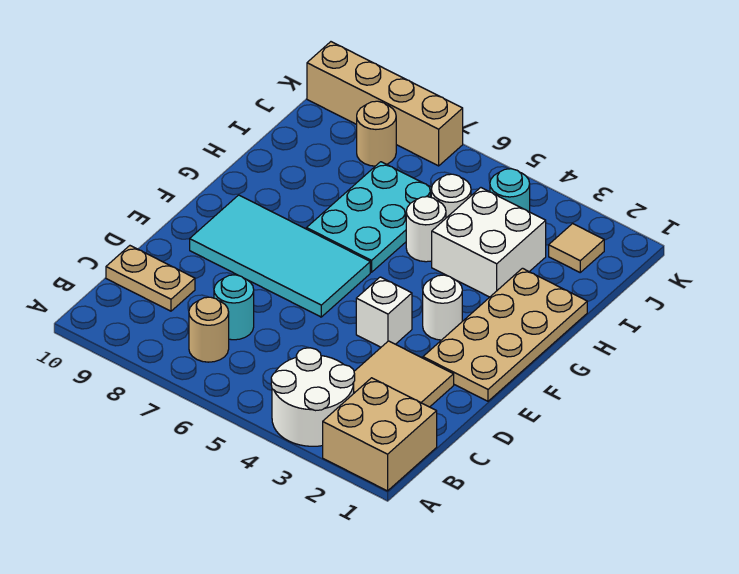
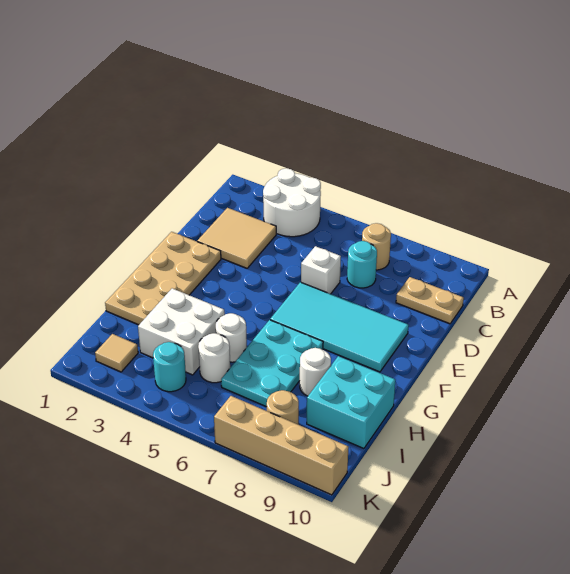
tan 2x2 brick [323,378,437,491] -> none
white 1x1 brick [356,277,412,347] -> white 1x1 brick moved to [301,246,341,294]
white 1x1 round brick [423,275,462,340] -> white 1x1 round brick moved to [300,348,331,396]
none -> cyan 2x2 brick [307,356,395,449]

